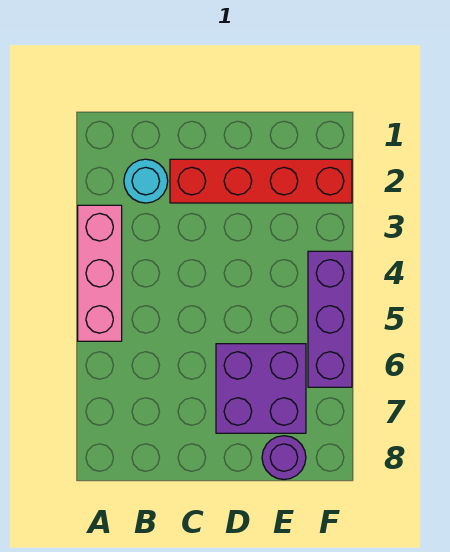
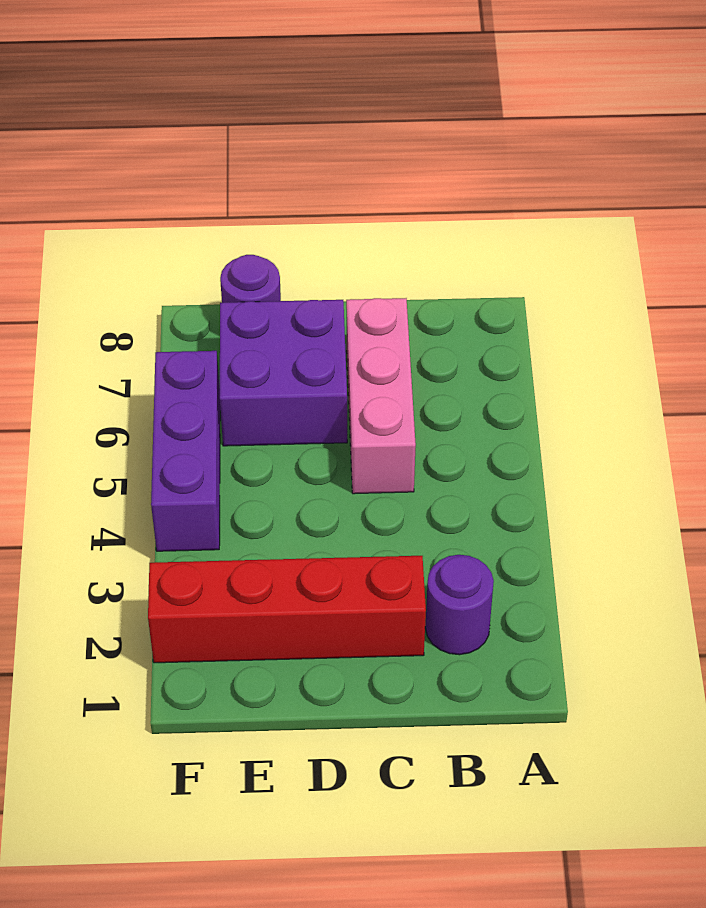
pink 1x3 brick [78,205,122,341] -> pink 1x3 brick moved to [346,298,416,494]
cyan 1x1 round brick [124,159,168,203] -> purple 1x1 round brick [425,555,494,655]

